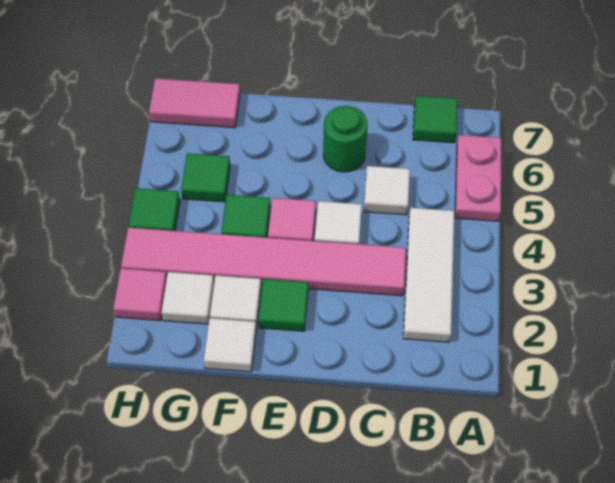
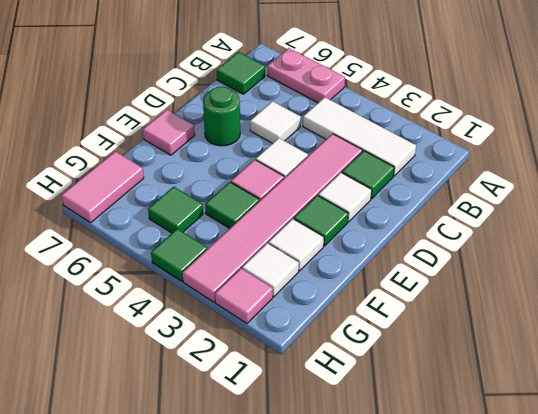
none -> green 1x1 tile [342,151,394,199]
none -> pink 1x1 tile [143,110,195,155]
white 1x1 tile [204,318,256,372] -> white 1x1 tile moved to [318,173,372,222]

